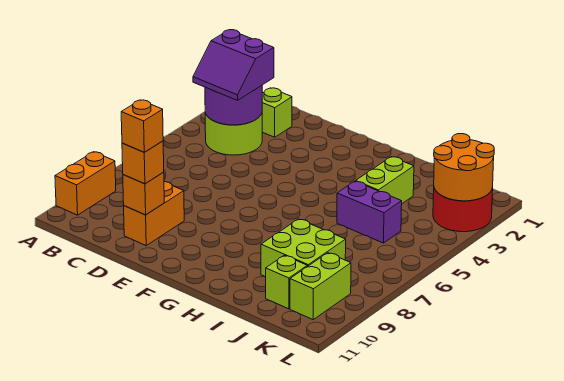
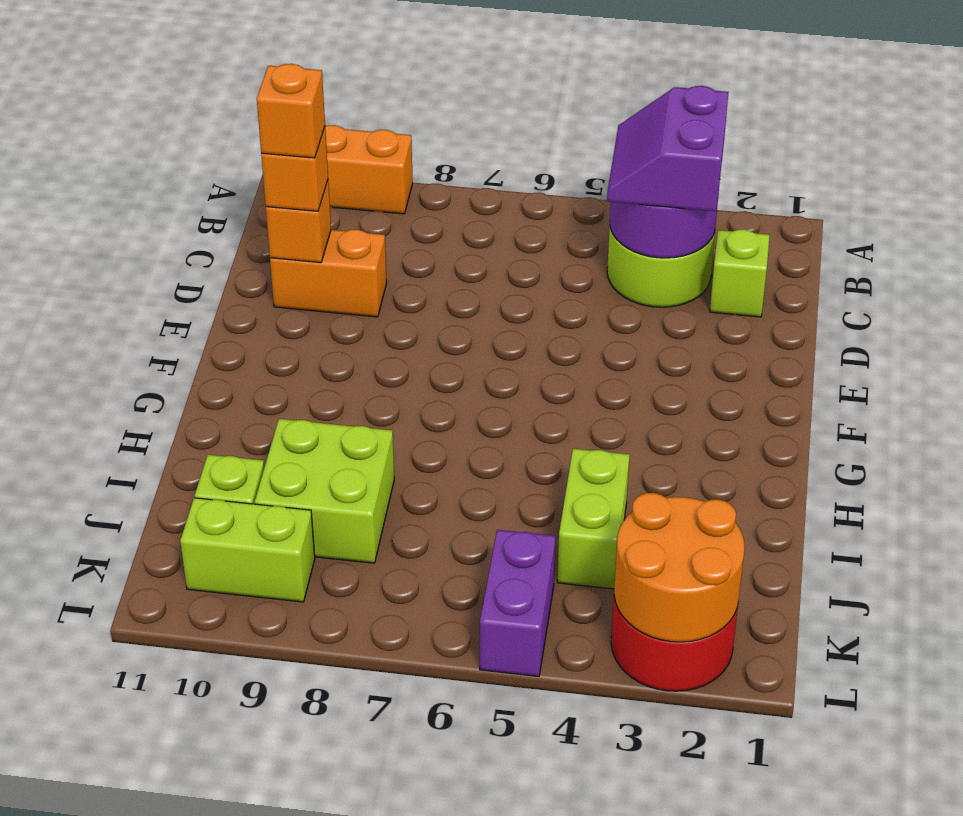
lime 1x2 brick [356,157,414,203] -> lime 1x2 brick turned to [557,449,630,589]
purple 1x2 brick [337,181,402,243] -> purple 1x2 brick moved to [480,530,556,677]

